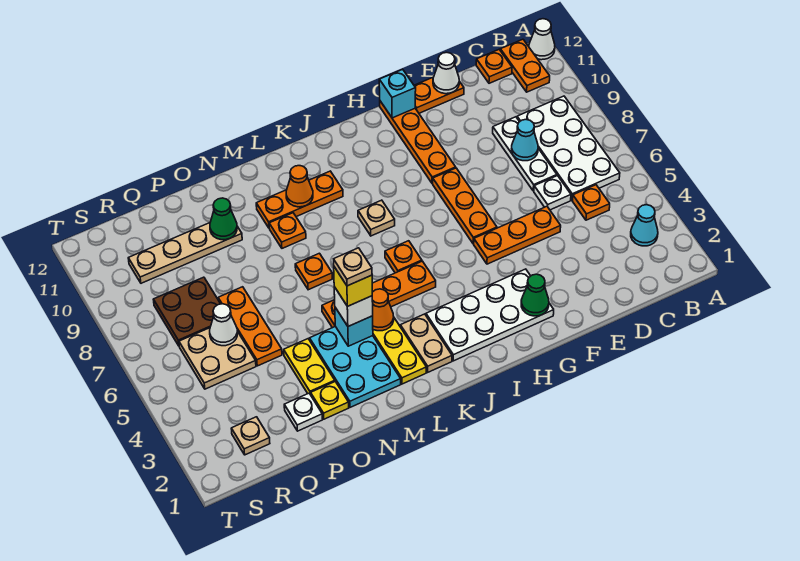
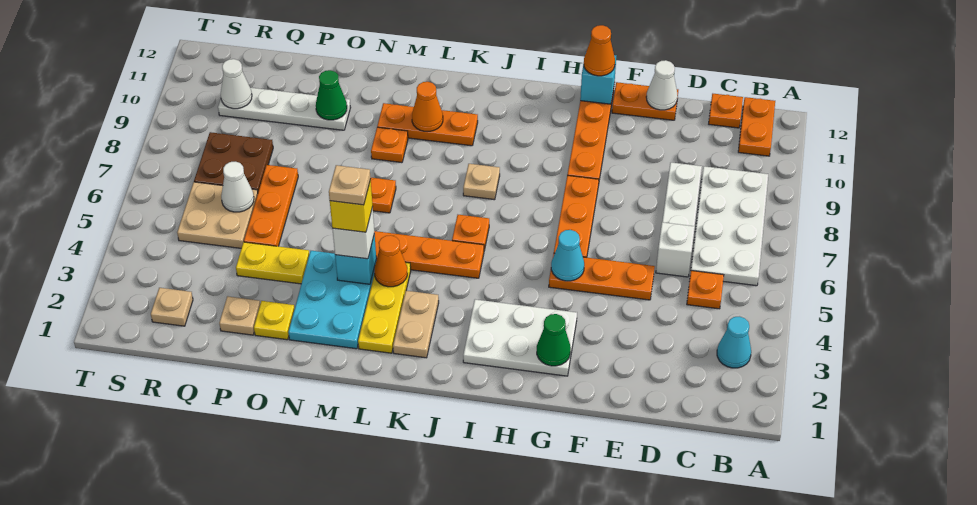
white 1x1 cone [529,19,555,60] -> white 1x1 cone moved to [221,59,252,109]
white 1x1 plate [534,176,571,210] -> white 1x1 brick [656,222,695,277]
cyan 1x1 cone [512,120,538,161] -> cyan 1x1 cone moved to [551,230,584,281]
white 2x4 plate [426,269,554,361] -> white 2x3 plate [463,299,577,376]
none -> orange 1x1 cone [584,25,615,76]
yellow 1x2 plate [284,339,335,395] -> yellow 1x2 plate turned to [236,242,309,284]
tan 1x4 plate [128,223,242,283] -> white 1x4 plate [218,88,351,130]
white 1x1 plate [284,393,323,431] -> tan 1x1 plate [219,296,260,335]

